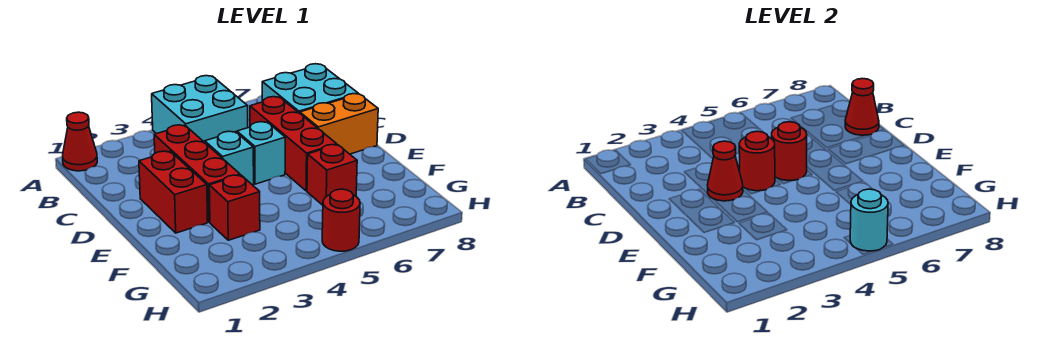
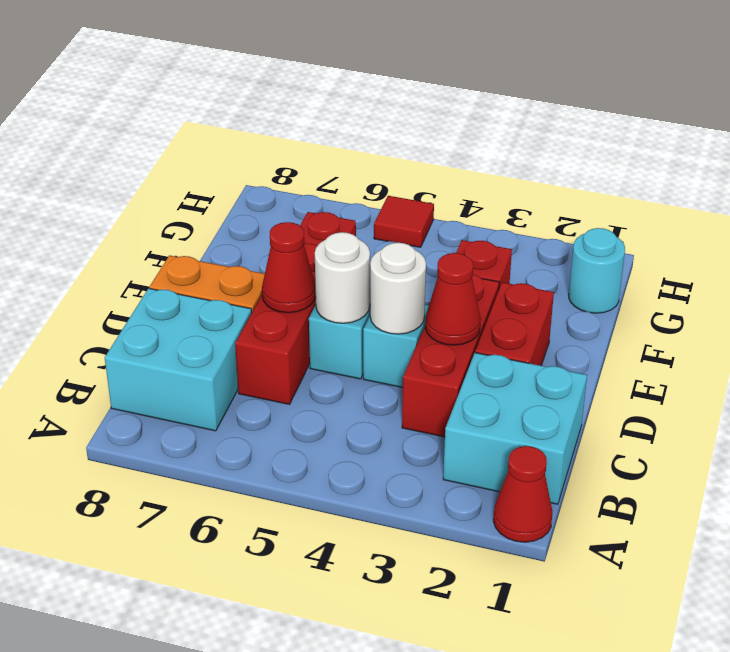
cyan 2x2 brick [152,76,248,142] -> cyan 2x2 brick moved to [443,353,587,504]
red 1x1 cone [845,79,879,135] -> red 1x1 cone moved to [262,222,316,313]
red 1x1 round brick [739,131,775,191] -> white 1x1 round brick [370,243,426,334]
red 1x1 round brick [772,122,807,181] -> white 1x1 round brick [315,232,370,323]
red 1x1 round brick [322,189,360,251] -> red 1x1 tile [374,196,434,247]
cyan 1x1 round brick [850,189,888,251] -> cyan 1x1 round brick moved to [569,228,625,313]

